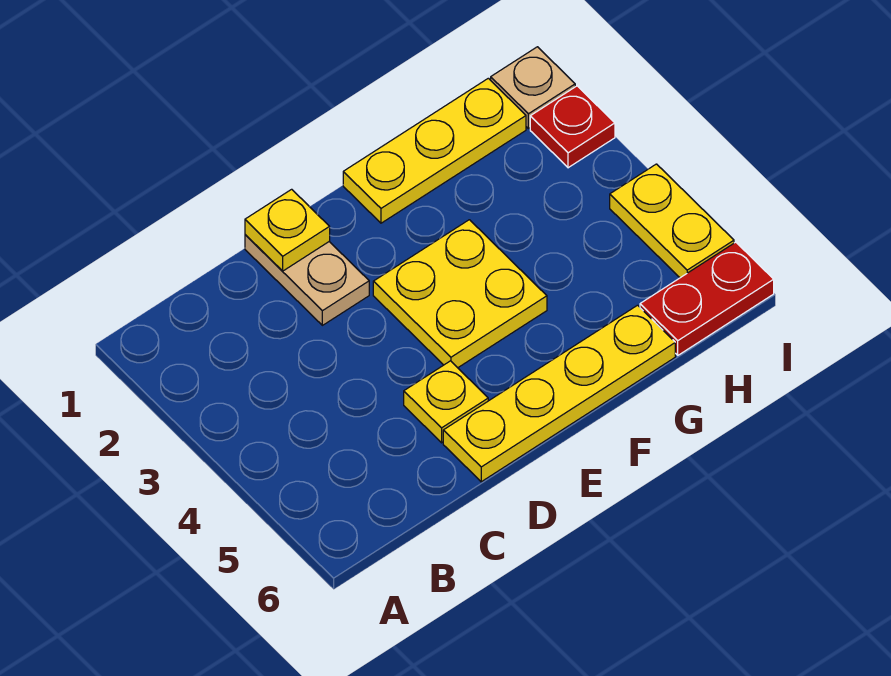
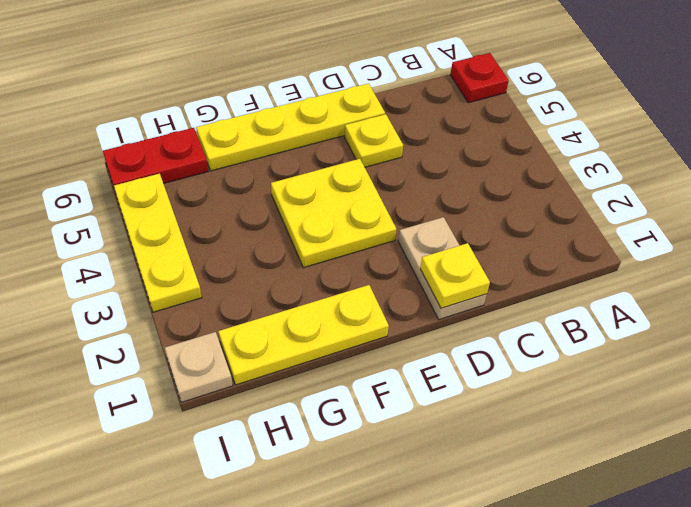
red 1x1 plate [530,86,615,168] -> red 1x1 plate moved to [450,53,509,103]
yellow 1x2 plate [610,164,734,278] -> yellow 1x3 plate [114,174,202,312]

